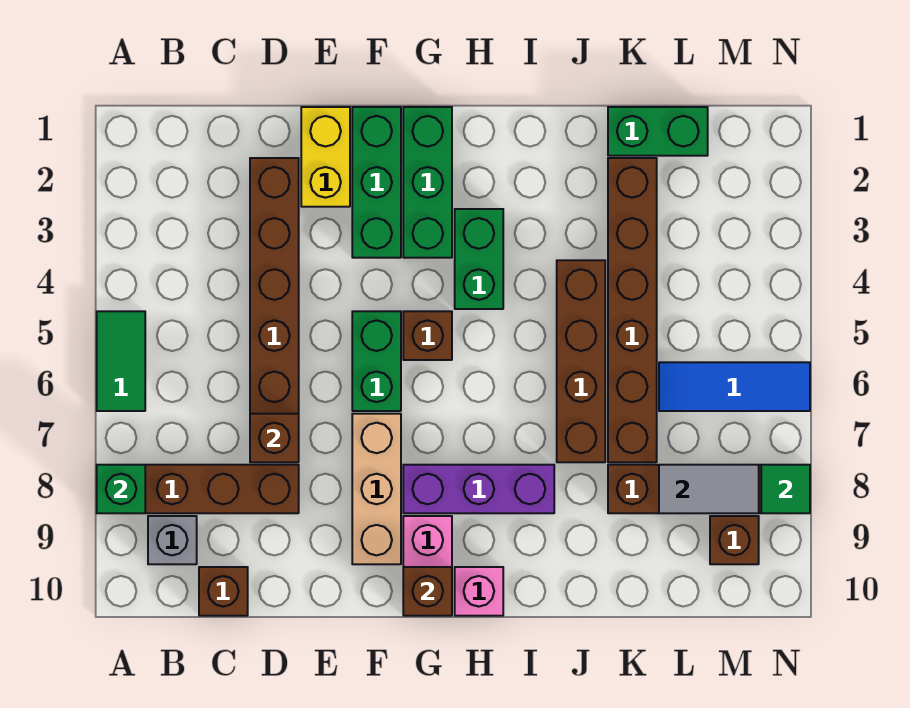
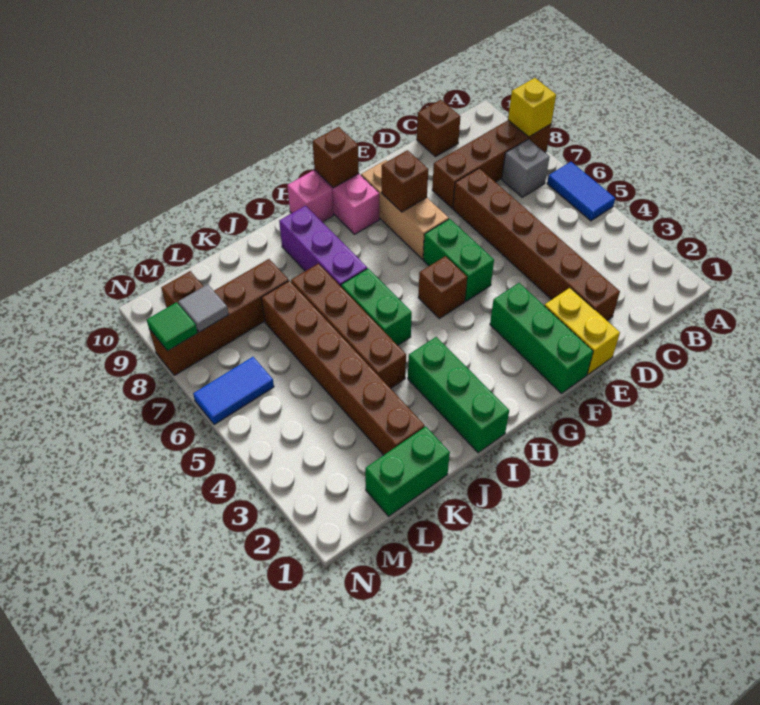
green 1x2 tile [97,311,145,411] -> blue 1x2 tile [547,162,615,221]
green 1x1 brick [97,465,145,513] -> yellow 1x1 brick [508,78,556,137]
grey 1x1 brick [148,516,197,564] -> grey 1x1 brick moved to [502,139,550,197]
brown 1x1 brick [250,414,299,462] -> brown 1x1 brick moved to [382,150,428,212]
green 1x3 brick [403,107,452,258] -> green 1x3 brick moved to [408,337,509,453]
purple 1x3 brick [403,465,554,513] -> purple 1x3 brick turned to [279,206,367,286]
green 1x2 brick [455,209,503,309] -> green 1x2 brick moved to [341,269,412,345]
blue 1x3 tile [659,362,810,411] -> blue 1x2 tile [193,357,274,425]
grey 1x2 tile [659,465,759,513] -> grey 1x1 tile [178,284,229,332]

